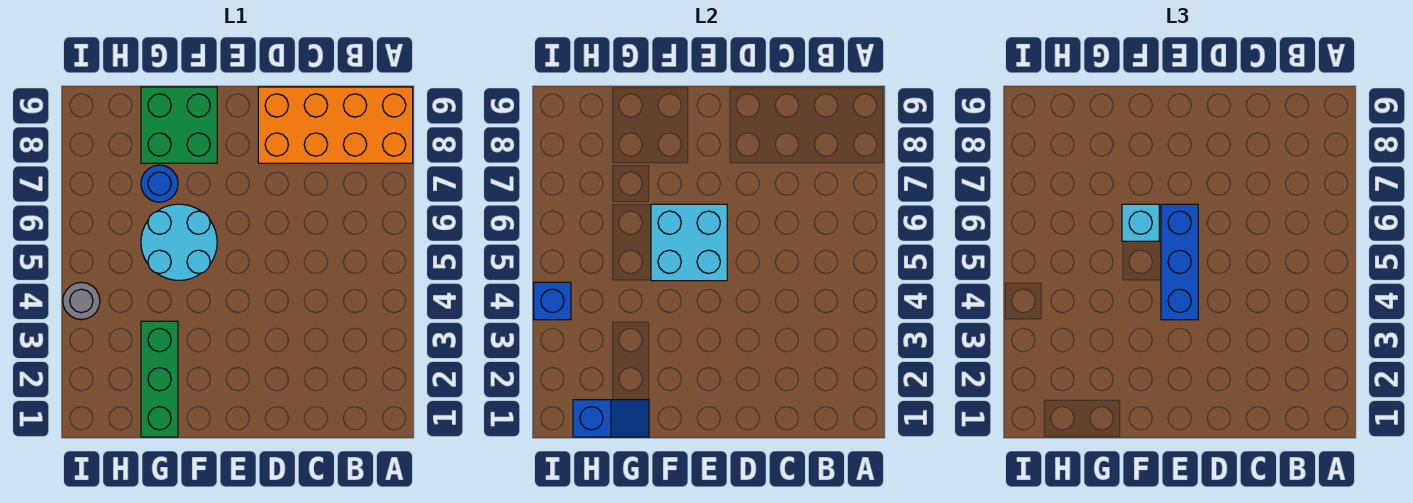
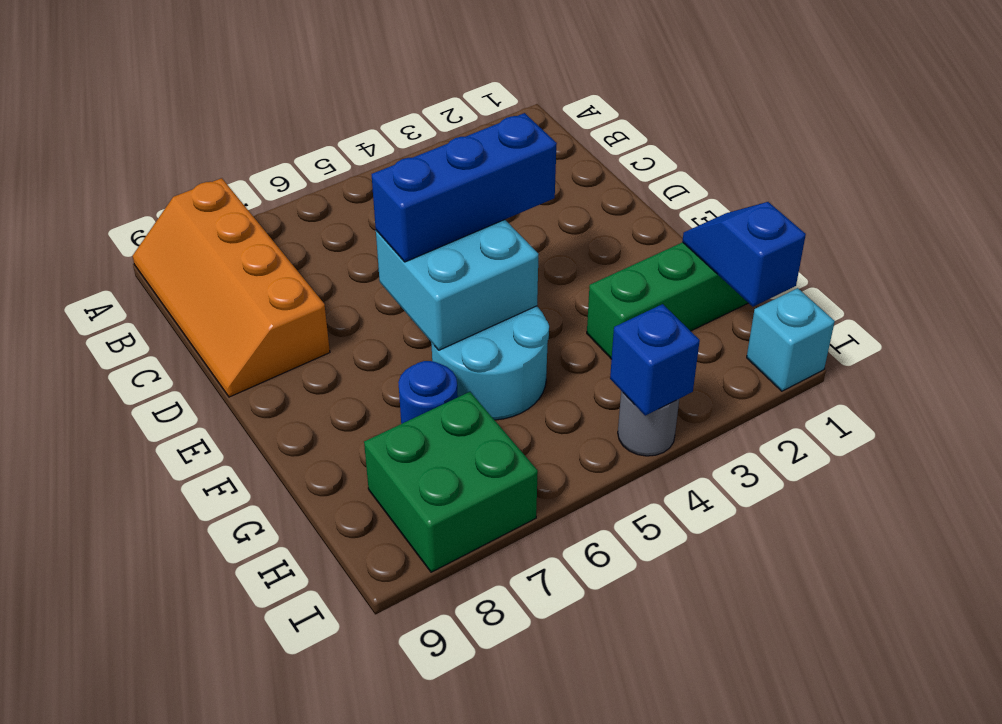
orange 2x4 brick [258,87,413,163] -> orange 2x4 slope [133,178,330,397]
cyan 1x1 brick [1122,204,1159,241] -> cyan 1x1 brick moved to [747,288,835,391]
green 2x2 brick [141,87,217,163] -> green 2x2 brick moved to [364,392,538,572]

